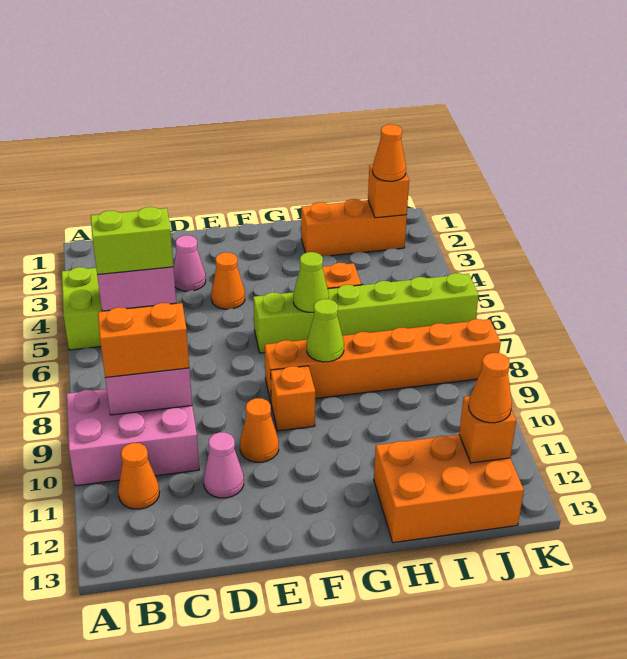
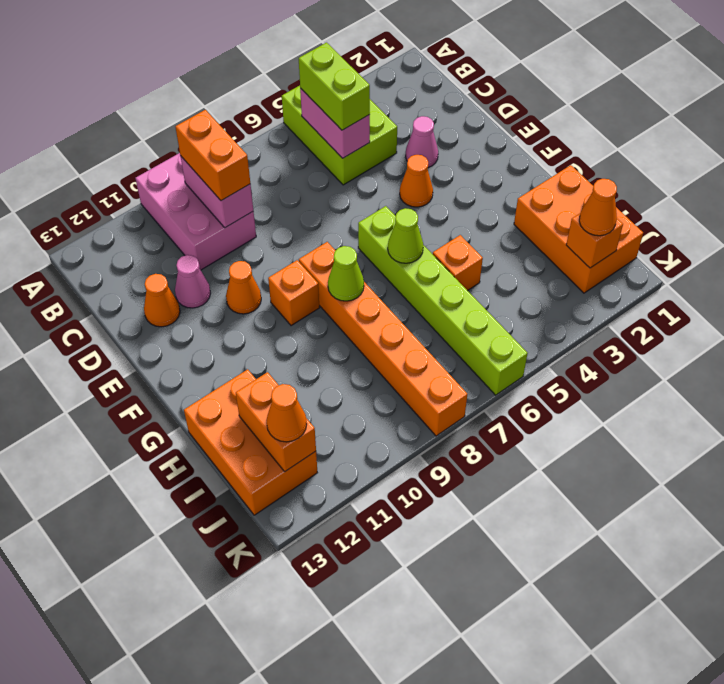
orange 1x1 cone [118,443,160,509] -> orange 1x1 cone moved to [144,274,180,327]
orange 1x3 brick [301,199,407,256] -> orange 2x3 brick [514,165,643,293]
orange 1x1 brick [459,396,516,463] -> orange 1x2 brick [236,372,316,471]

